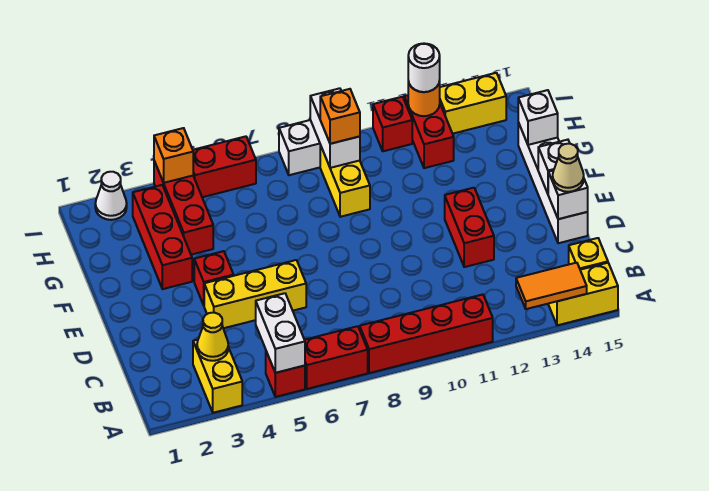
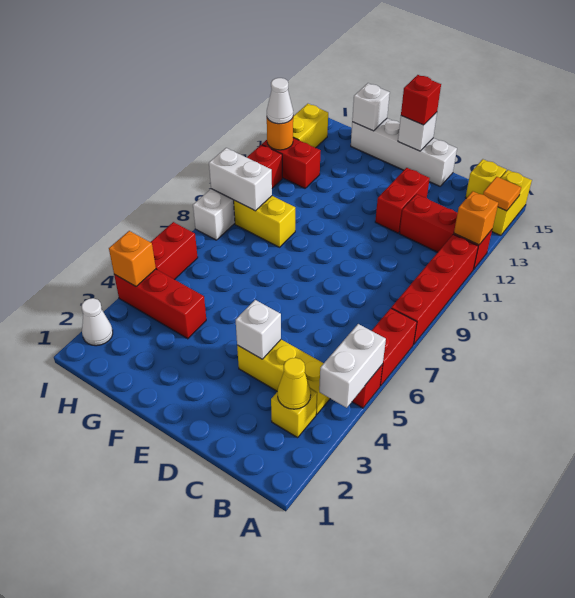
yellow 1x2 brick [193,340,242,413] -> yellow 1x1 brick [271,389,317,438]
white 1x2 brick [256,293,305,373] -> white 1x2 brick turned to [319,324,386,408]
orange 1x2 tile [516,263,587,309] -> orange 1x1 tile [483,177,521,211]
yellow 1x3 brick [204,260,306,328] -> yellow 1x3 brick turned to [237,340,330,415]
red 1x2 brick [445,188,494,267] -> red 1x2 brick turned to [375,168,430,233]
white 1x1 brick [548,170,588,219] -> white 1x1 brick moved to [236,300,281,359]
tan 1x1 cone [553,144,584,192] -> none
red 1x1 brick [194,251,234,305] -> red 1x1 brick moved to [401,75,441,125]
red 1x3 brick [133,185,192,289] -> red 1x3 brick moved to [399,194,492,270]
orange 1x1 brick [320,89,360,144] -> orange 1x1 brick moved to [454,191,498,245]
white 1x1 round brick [408,43,440,92] -> white 1x1 cone [267,78,293,124]

